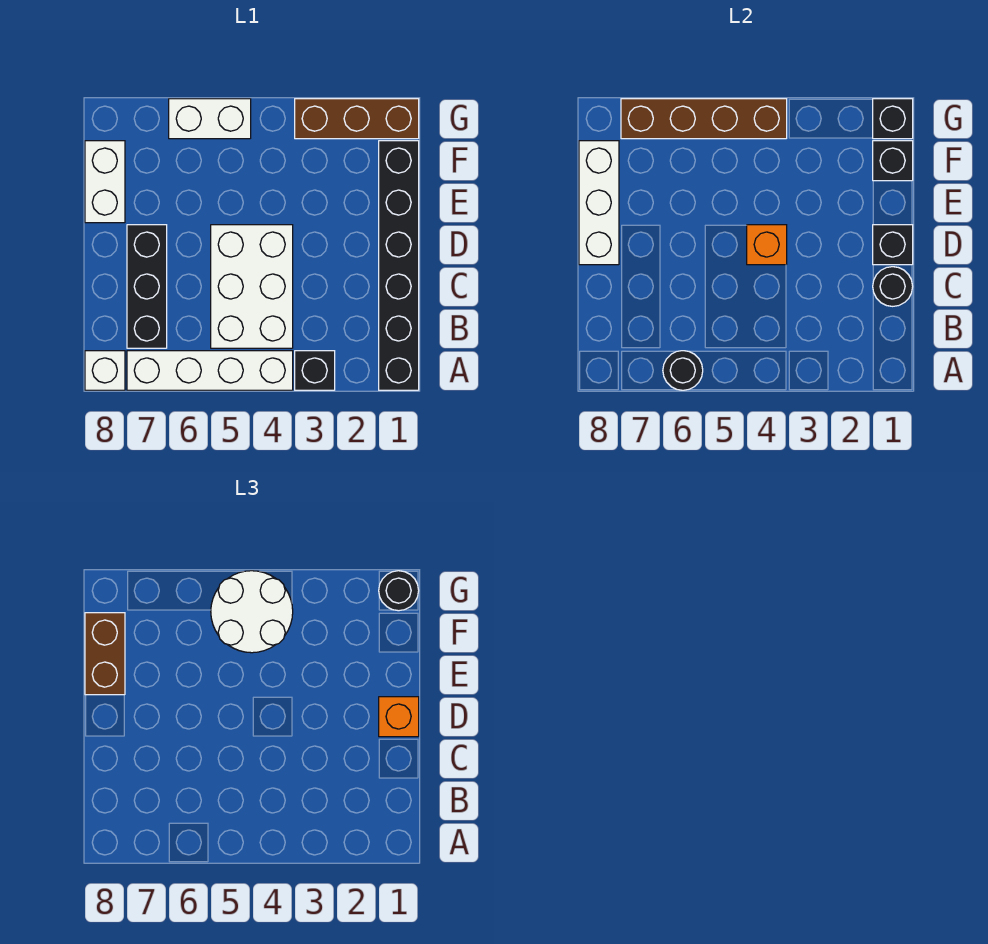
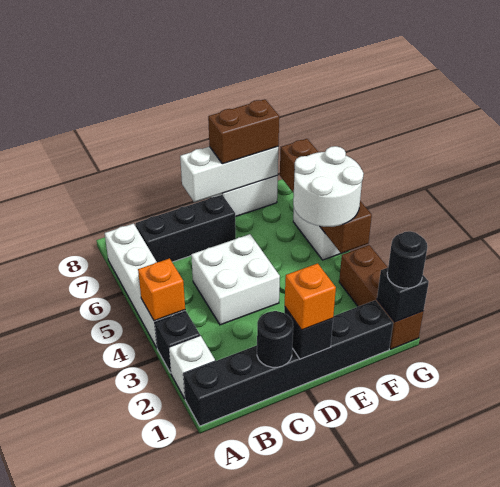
black 1x1 round brick [663,351,703,390] -> none
white 1x1 brick [85,351,125,390] -> white 1x1 brick moved to [169,336,215,399]
white 2x3 brick [211,225,293,348] -> white 2x2 brick [191,234,280,325]
orange 1x1 brick [747,225,787,265] -> orange 1x1 brick moved to [138,258,185,321]
black 1x1 brick [873,141,913,181] -> none

